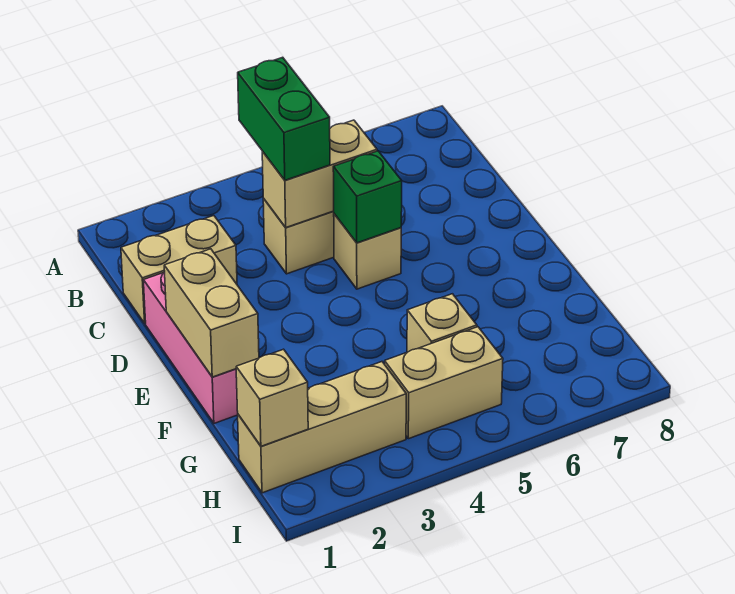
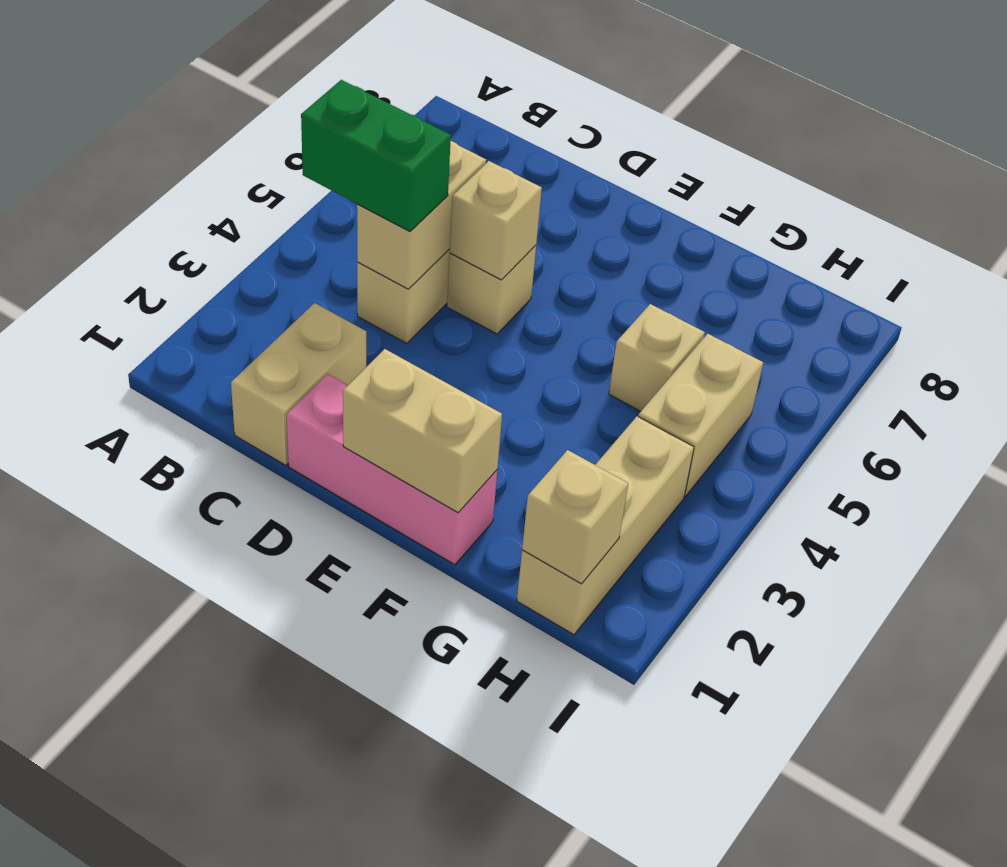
green 1x1 brick [333,151,402,243] -> tan 1x1 brick [450,161,542,280]

